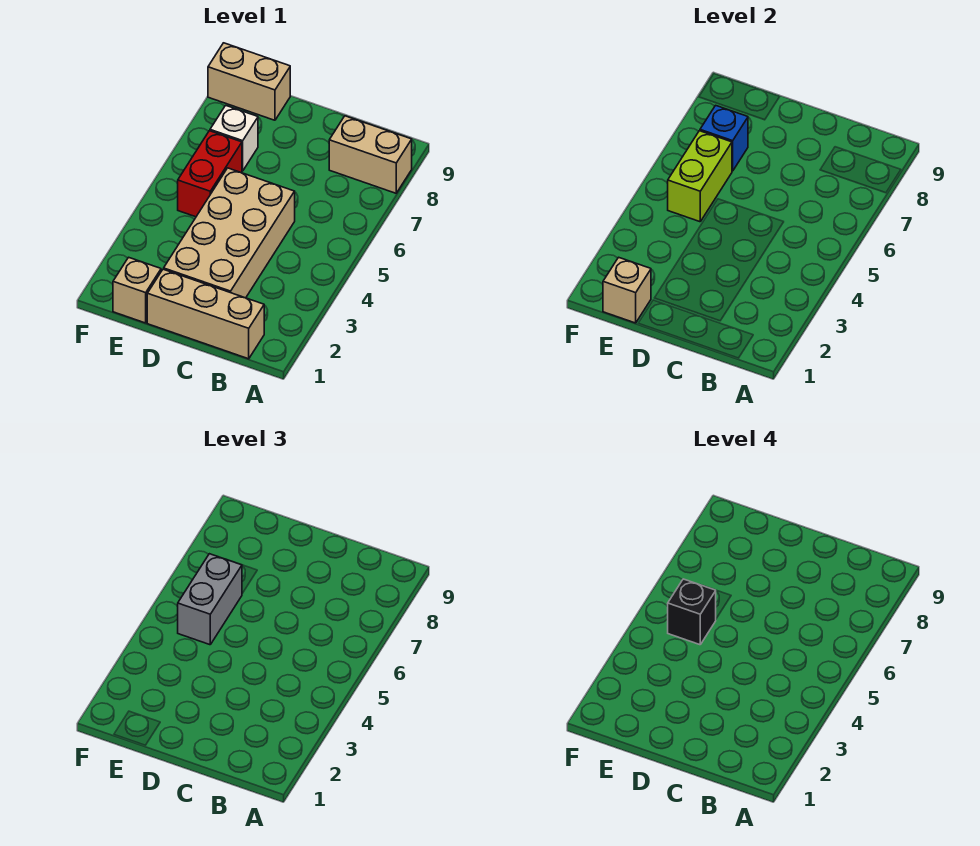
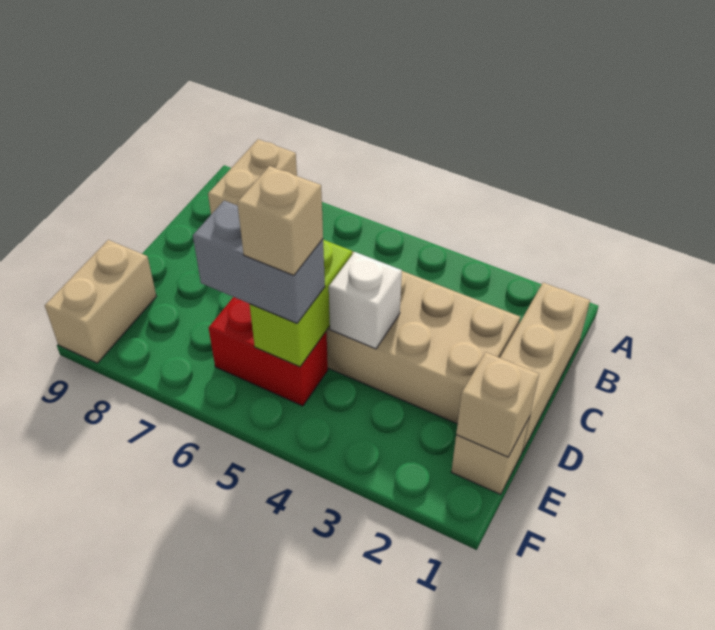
lime 1x2 brick [668,131,732,222] -> lime 1x2 brick turned to [250,240,352,367]
black 1x1 brick [668,579,716,645] -> tan 1x1 brick [237,166,323,275]
white 1x1 brick [210,105,258,171] -> white 1x1 brick moved to [329,252,402,349]
blue 1x1 brick [700,105,748,171] -> none

